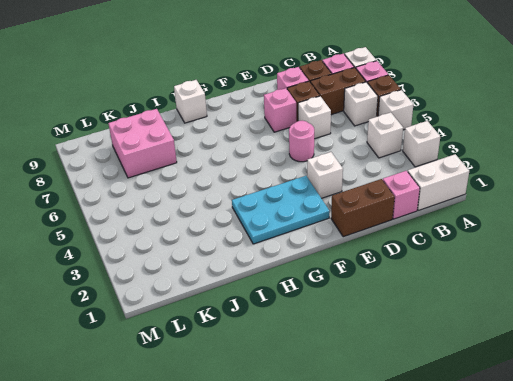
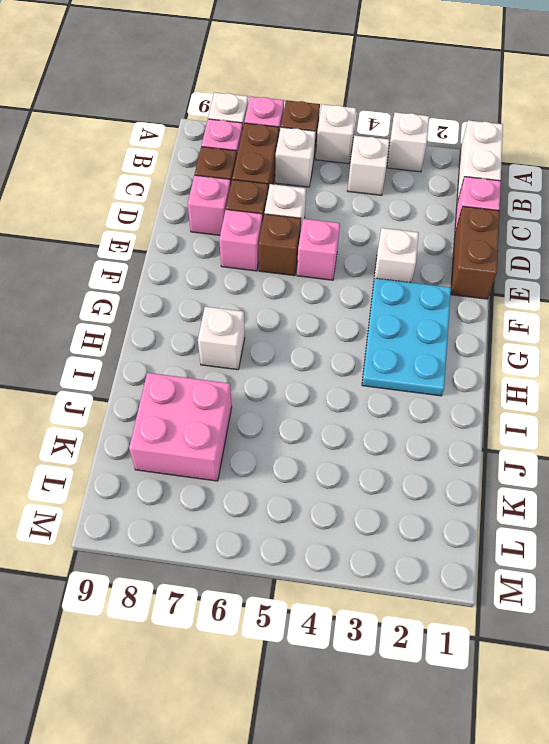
pink 1x1 round brick [289,121,314,162] -> pink 1x1 brick [297,219,340,280]
none -> brown 1x1 brick [259,214,301,276]
white 1x1 brick [174,80,207,123] -> white 1x1 brick moved to [198,307,245,370]

